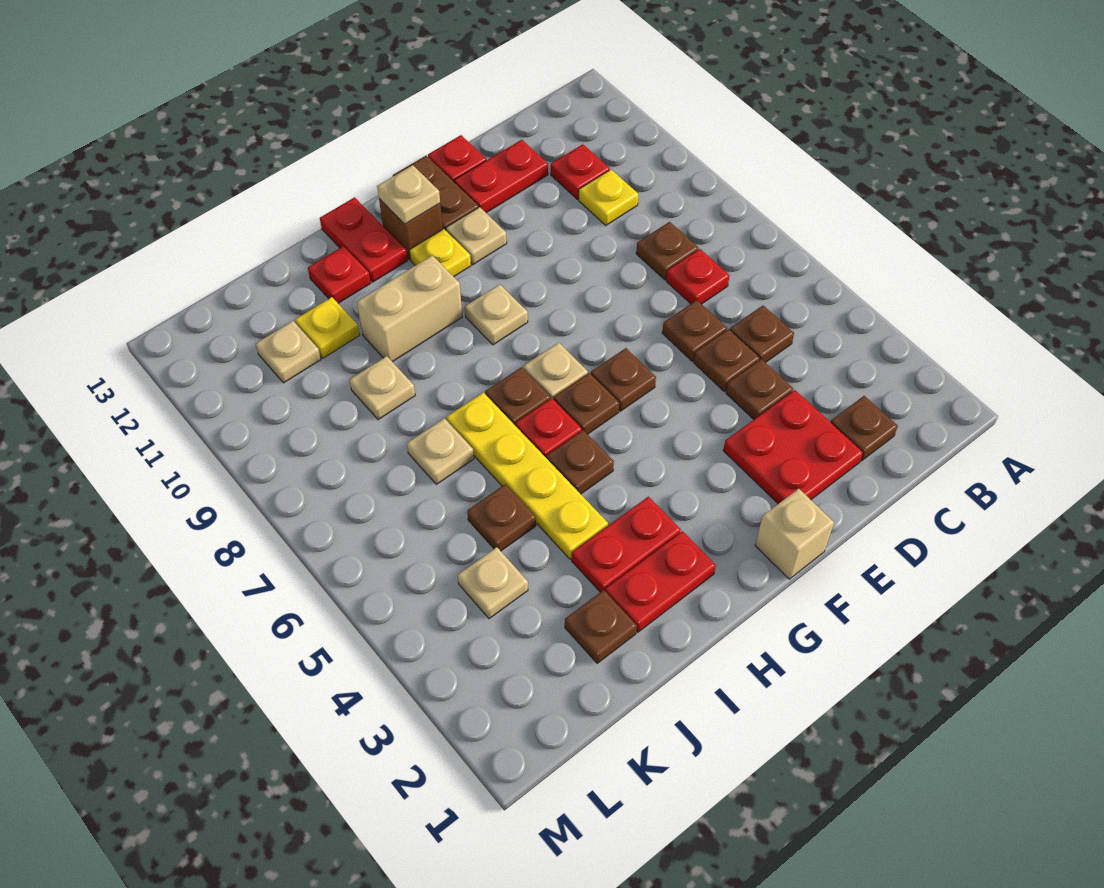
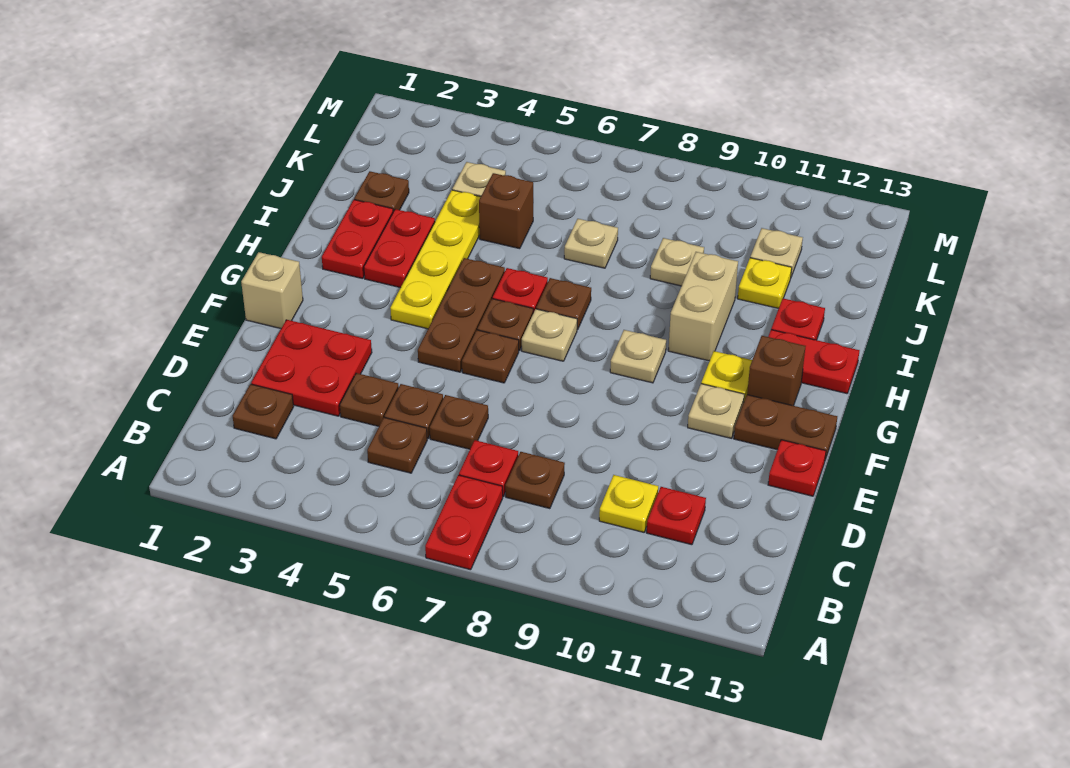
red 1x2 plate [454,140,548,213] -> red 1x2 plate moved to [425,475,503,570]
tan 1x1 plate [377,165,440,224] -> none
brown 1x1 plate [547,430,614,494] -> brown 1x3 plate [418,258,505,372]
yellow 1x4 plate [446,393,608,559] -> yellow 1x4 plate turned to [390,190,481,329]
brown 1x1 plate [467,484,536,551] -> brown 1x1 brick [479,173,533,249]

